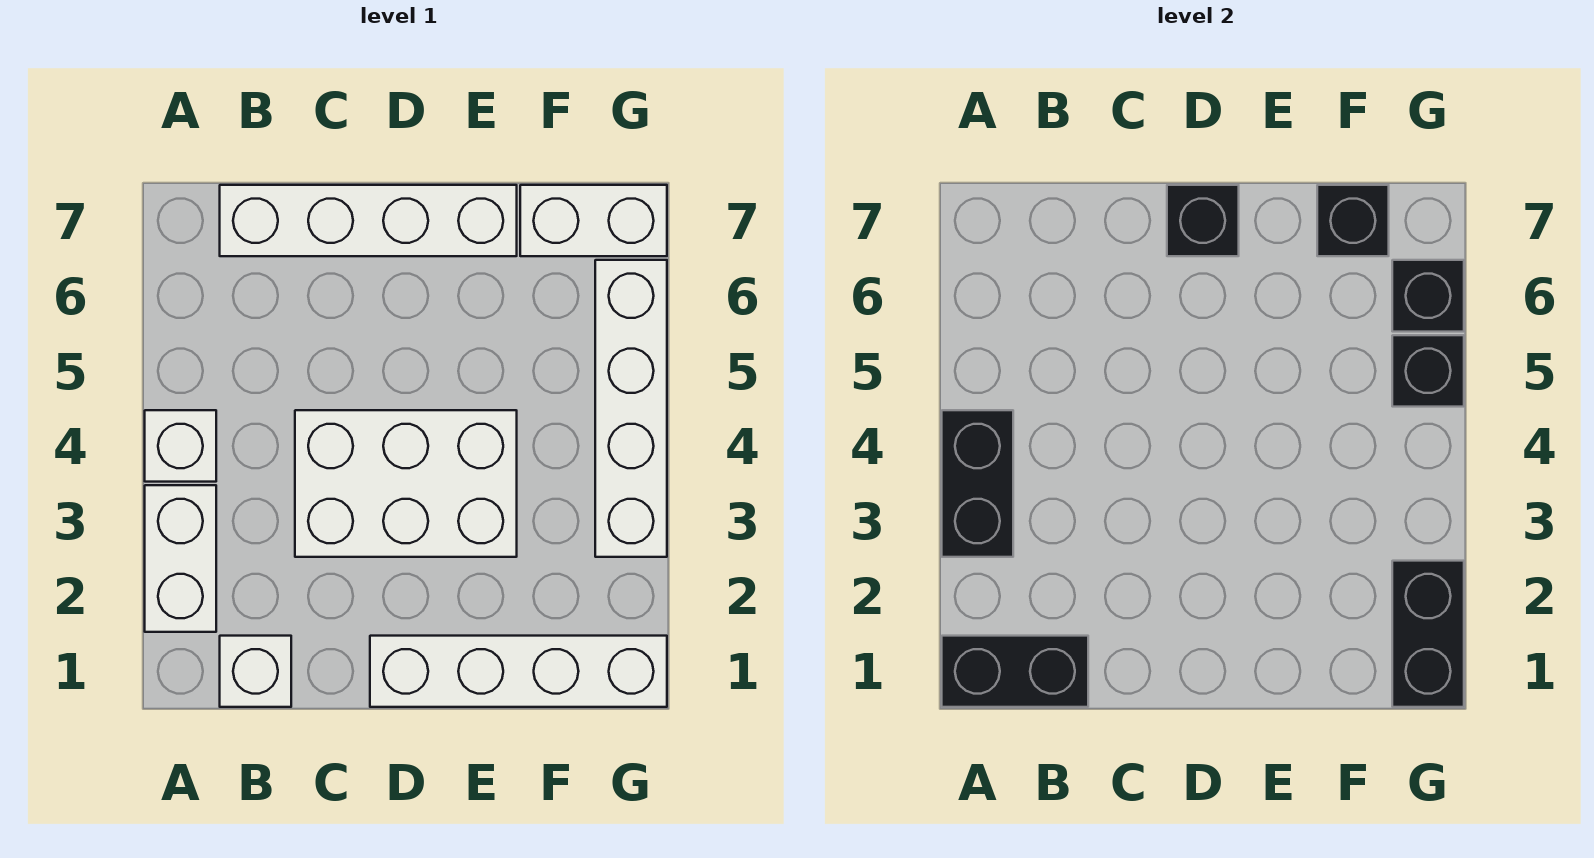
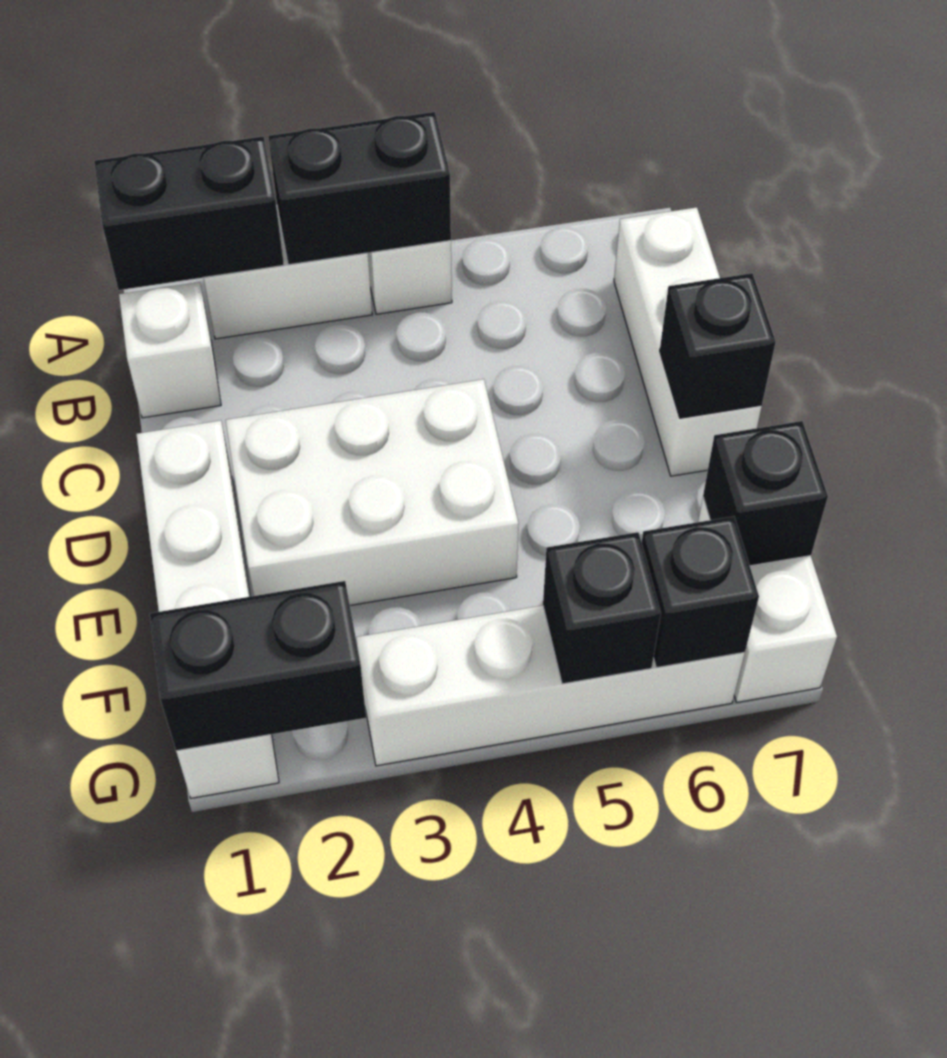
black 1x2 brick [942,636,1088,707] -> black 1x2 brick turned to [94,136,284,290]
white 1x4 brick [220,185,517,256] -> white 1x3 brick [614,207,762,476]
white 2x3 brick [295,410,517,557] -> white 2x3 brick turned to [226,379,519,605]

